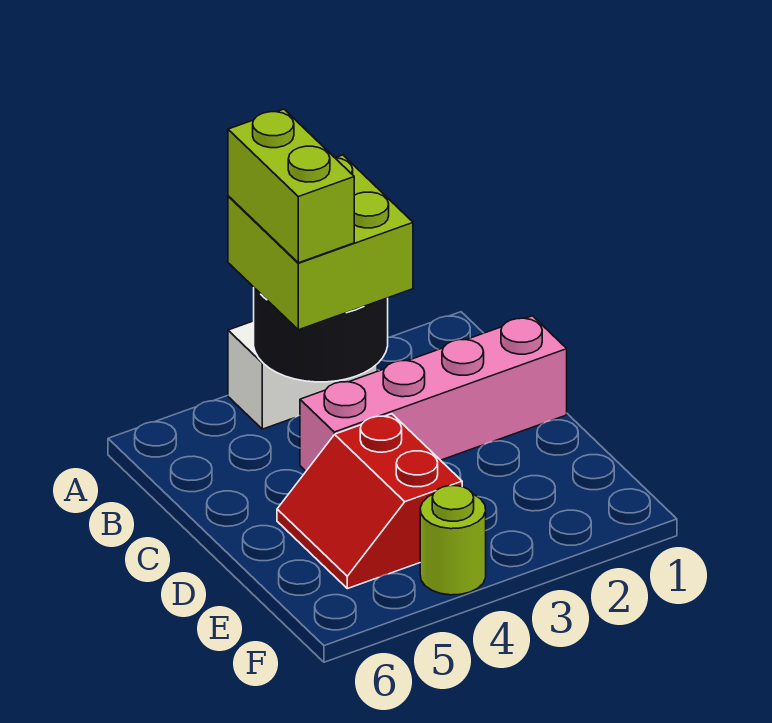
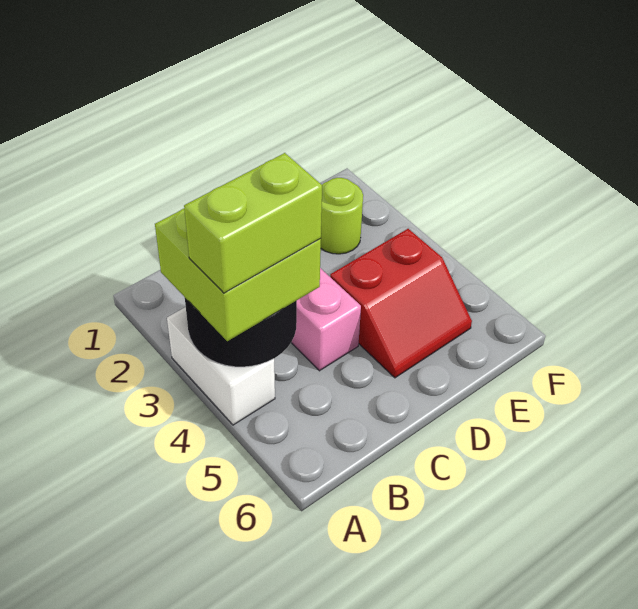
lime 1x1 round brick [420,486,486,595] -> lime 1x1 round brick moved to [321,178,363,254]

